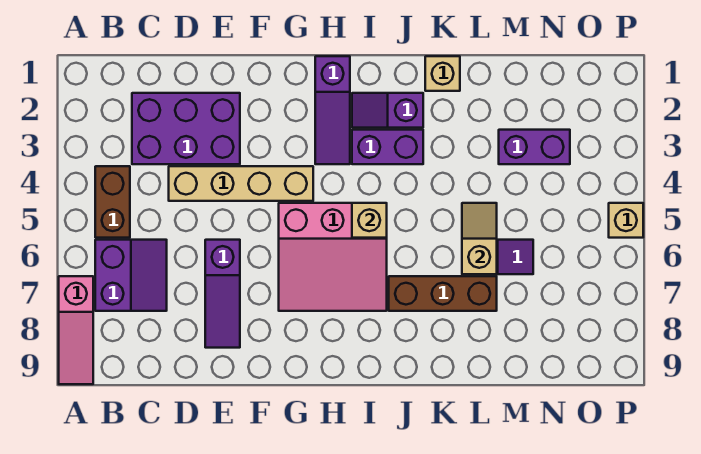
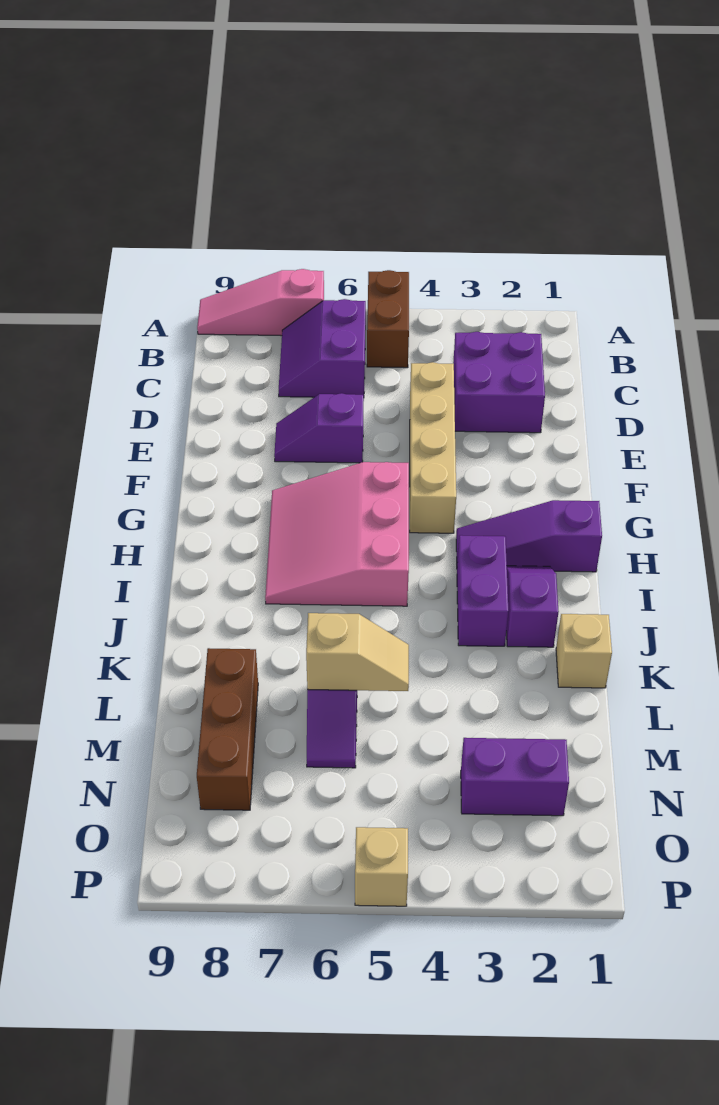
brown 1x2 brick [95,166,130,238] -> brown 1x2 brick turned to [367,270,409,368]
purple 2x2 slope [95,240,167,311] -> purple 2x2 slope turned to [279,299,366,397]
purple 2x3 brick [132,93,240,164] -> purple 2x2 brick [453,332,545,433]
purple 1x3 slope [205,240,240,348] -> purple 1x2 slope [274,393,364,463]
tan 1x1 brick [352,203,387,238] -> none
brown 1x3 brick [389,276,497,311] -> brown 1x3 brick moved to [197,648,258,810]
purple 1x2 brick [499,130,570,164] -> purple 1x2 brick turned to [461,738,569,816]

